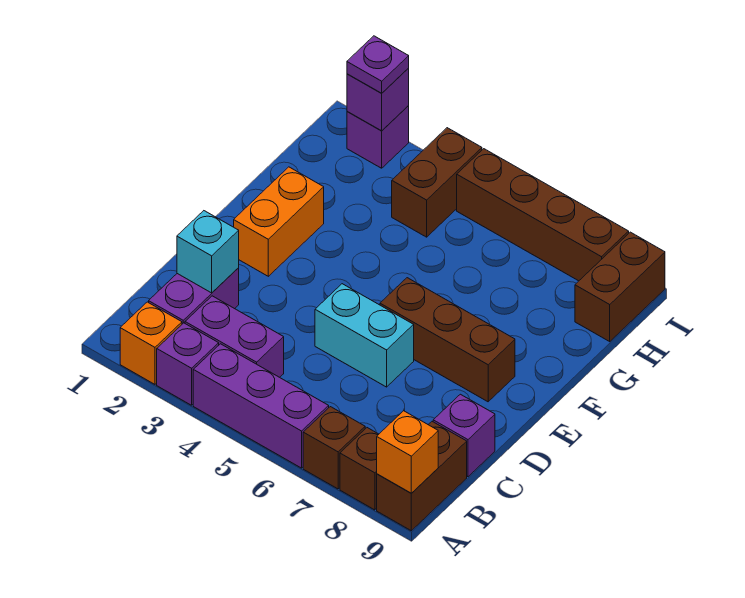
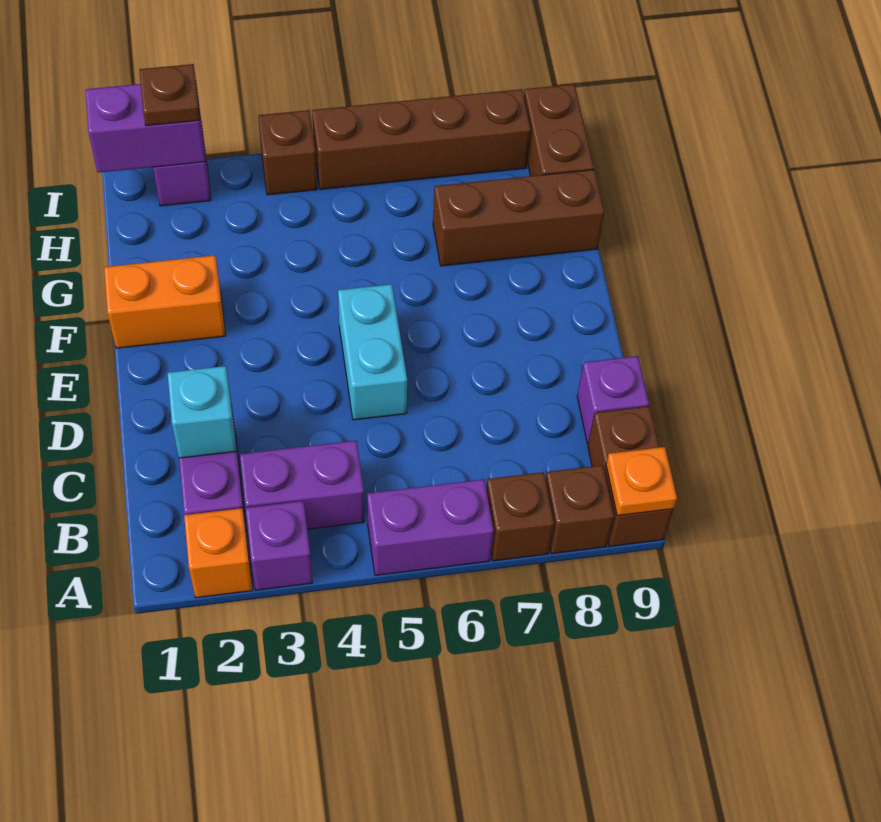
purple 1x3 brick [193,344,329,468] -> purple 1x2 brick [367,479,494,575]
orange 1x1 brick [377,411,438,493] -> orange 1x1 plate [606,447,677,516]
cyan 1x2 brick [315,284,414,387] -> cyan 1x2 brick turned to [338,284,407,420]
orange 1x2 brick [234,167,324,276] -> orange 1x2 brick turned to [104,255,225,348]
brown 1x3 brick [380,278,515,402] -> brown 1x3 brick moved to [433,170,604,266]
brown 1x2 brick [392,128,482,237] -> brown 1x1 brick [258,110,317,195]
purple 1x1 brick [347,68,409,131] -> purple 1x2 brick [85,84,206,173]
purple 1x1 plate [347,36,409,93] -> brown 1x1 plate [139,64,200,126]

